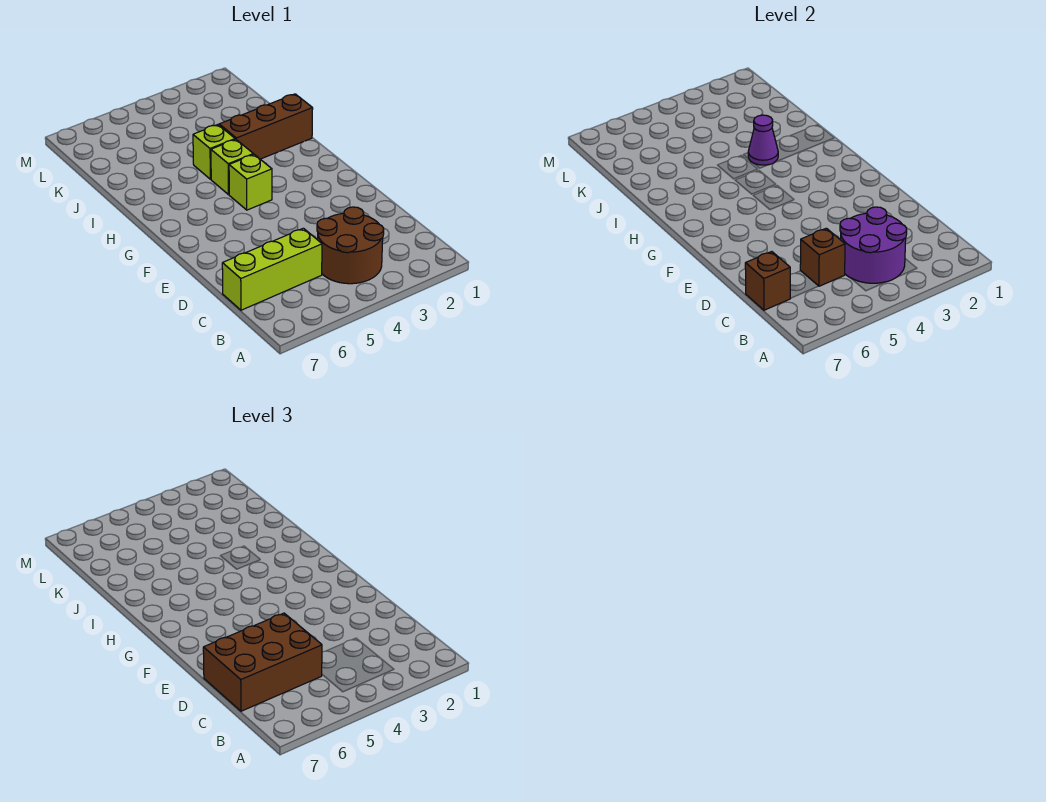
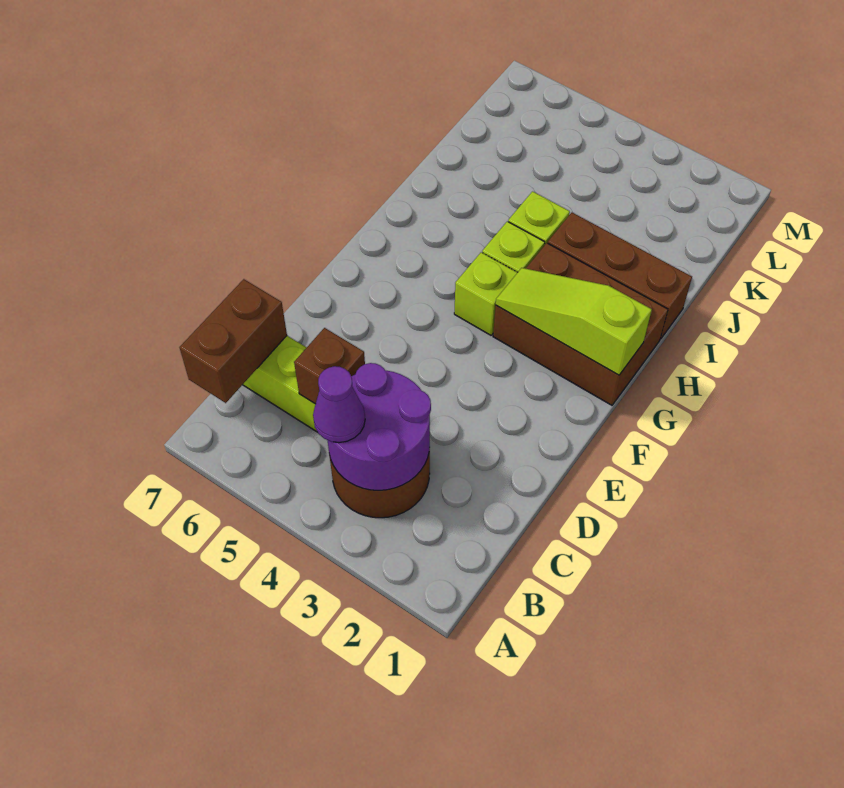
brown 2x3 brick [203,613,322,711] -> brown 2x3 brick moved to [493,243,668,405]
brown 1x1 brick [745,252,790,310] -> brown 1x2 brick [180,279,287,403]
none -> lime 1x3 slope [496,268,652,375]
purple 1x1 cone [748,115,778,165] -> purple 1x1 cone moved to [313,366,365,443]

